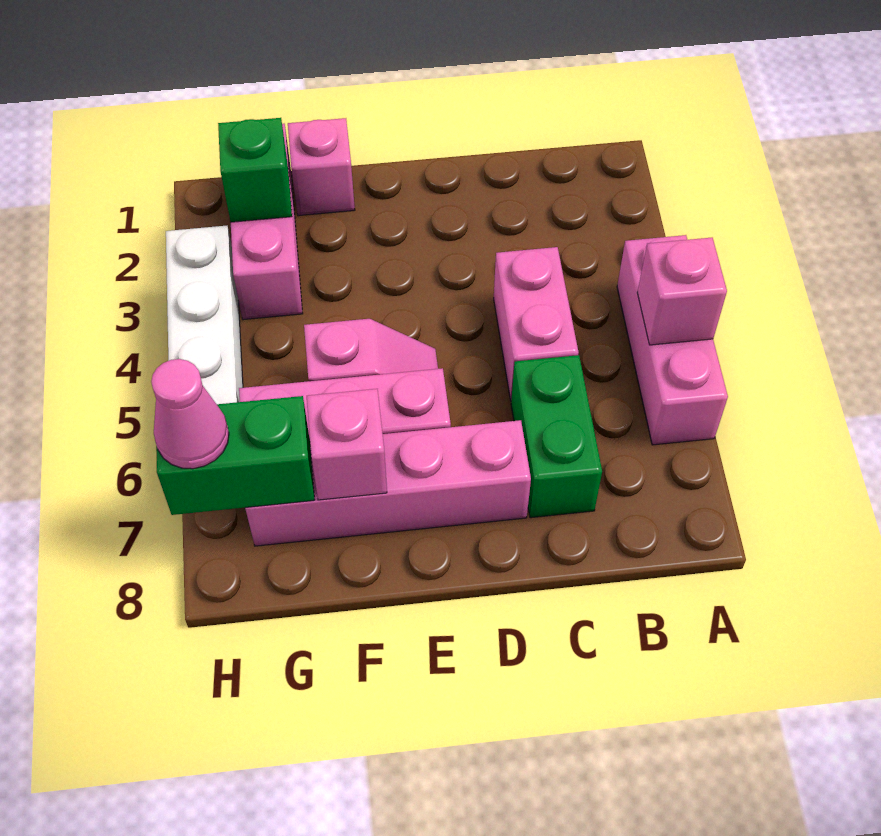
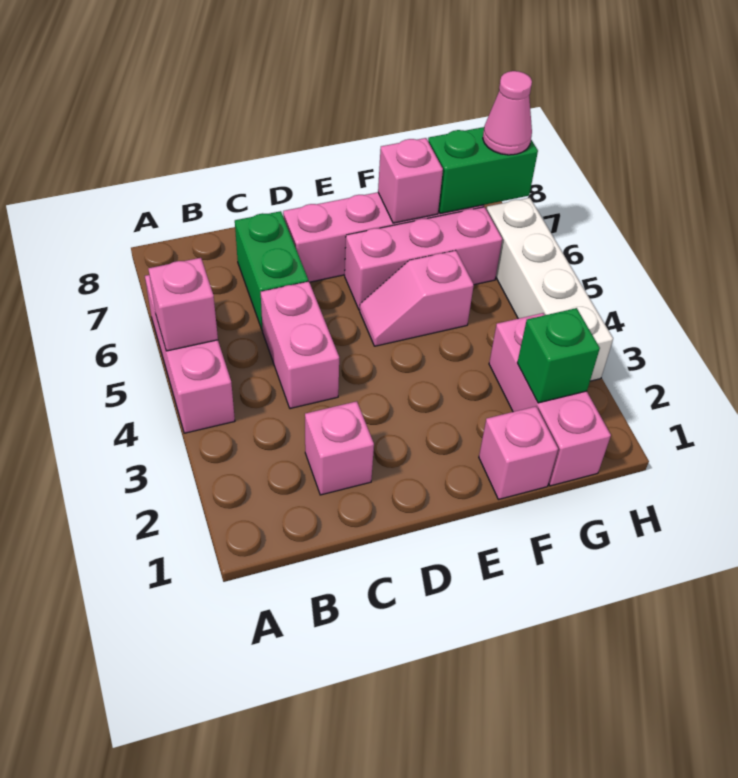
none -> pink 1x1 brick [305,401,374,495]

